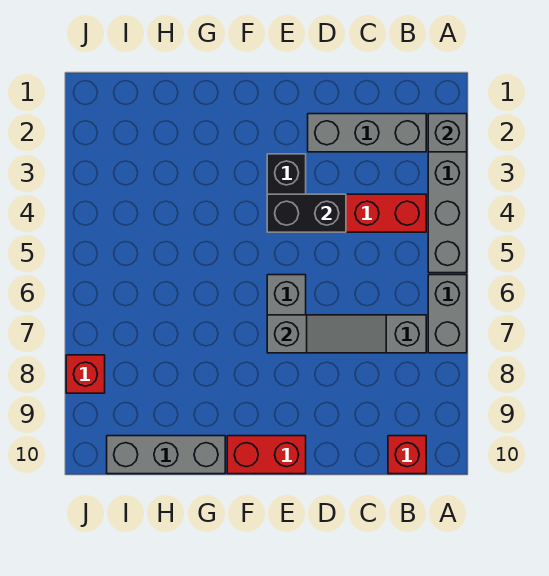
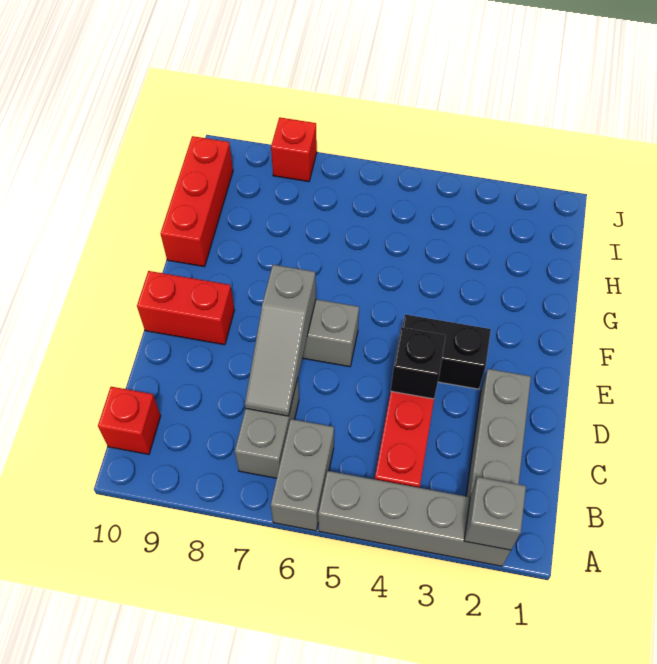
grey 1x2 brick [428,275,467,353] -> grey 1x2 brick turned to [271,419,334,531]
black 1x2 brick [267,194,346,232] -> black 1x1 brick [391,327,446,399]
red 1x2 brick [227,436,306,474] -> red 1x2 brick turned to [137,271,234,345]
grey 1x3 brick [107,436,225,474] -> red 1x3 brick [160,136,233,267]

